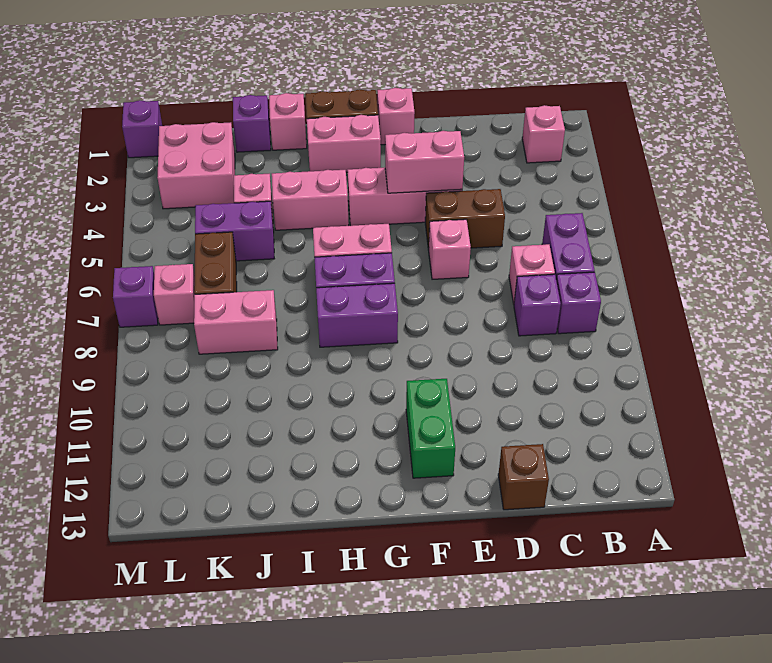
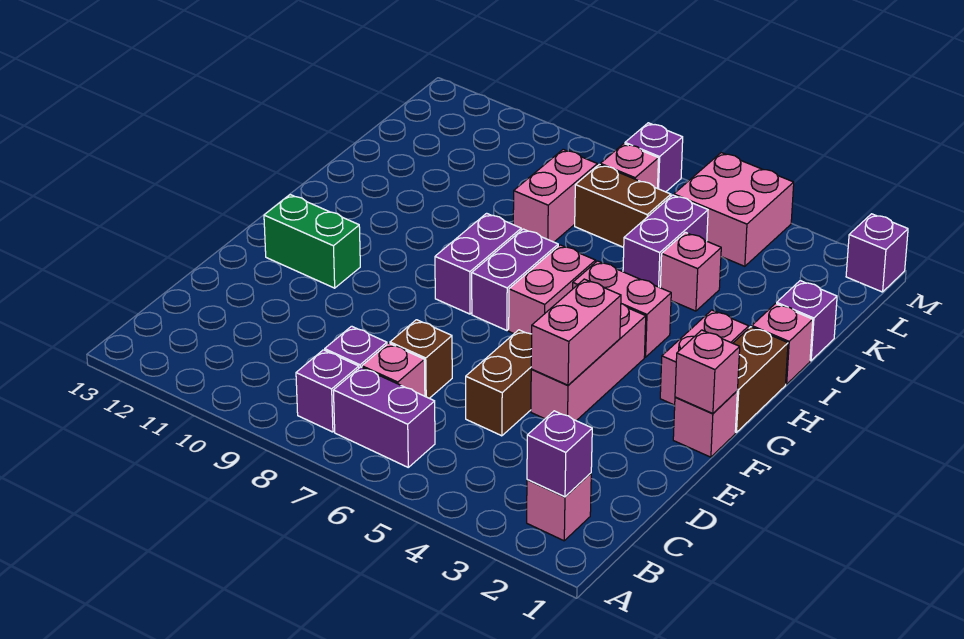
none -> purple 1x1 brick [527,411,592,497]
brown 1x1 brick [498,444,549,510] -> brown 1x1 brick moved to [390,320,452,398]
pink 1x1 brick [429,219,471,279] -> pink 1x1 brick moved to [675,330,740,414]
pink 1x2 brick [272,170,349,230] -> pink 1x2 brick turned to [573,261,671,357]
pink 2x2 brick [157,122,235,209] -> pink 2x2 brick moved to [674,153,794,266]

